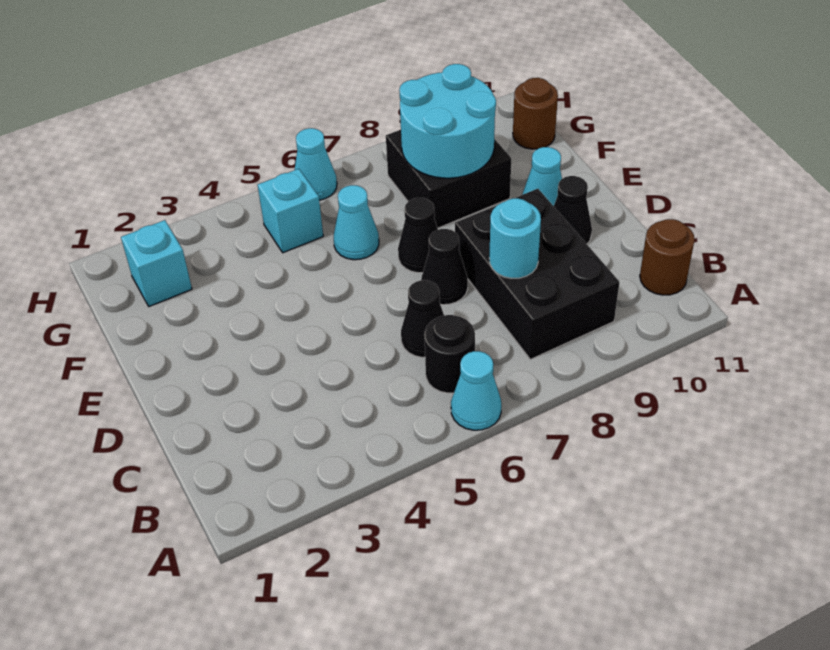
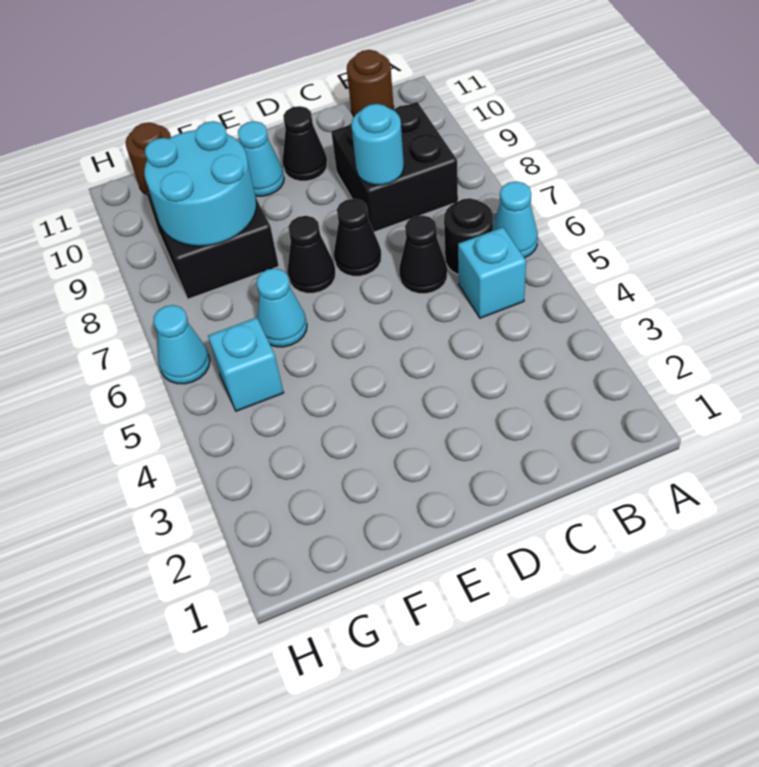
black 2x3 brick [455,189,619,359] -> black 2x2 brick [331,102,458,232]
cyan 1x1 brick [121,220,192,306] -> cyan 1x1 brick moved to [458,227,526,318]

